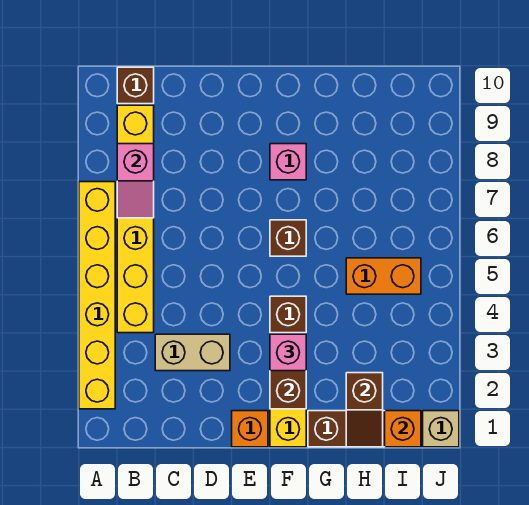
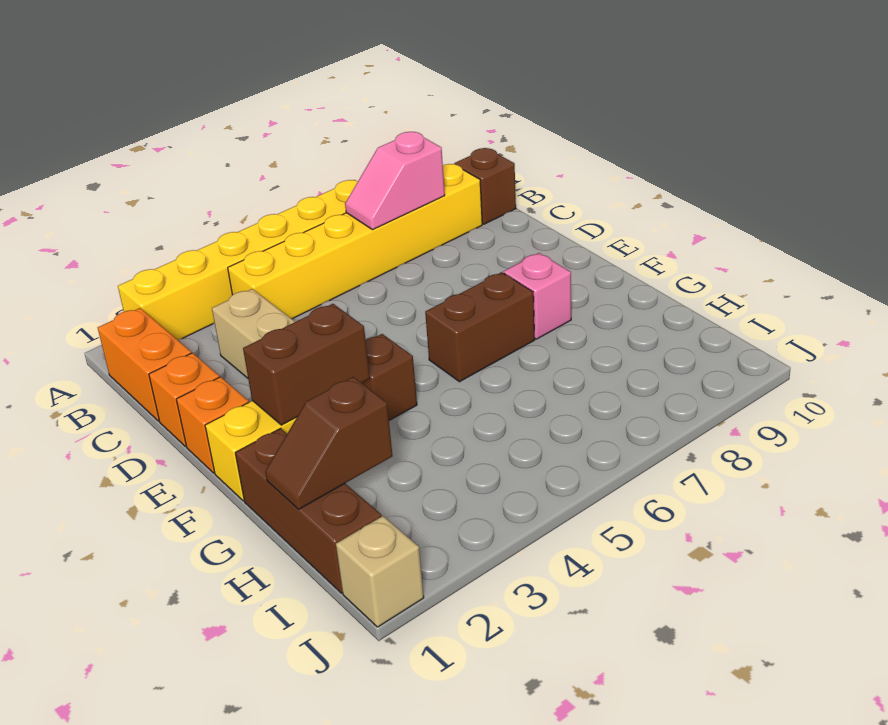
pink 1x1 brick [270,334,306,371] -> none
brown 1x1 brick [270,220,306,256] -> brown 1x2 brick [425,272,535,382]
orange 1x2 brick [346,258,421,294] -> orange 1x2 brick moved to [98,308,191,421]
orange 1x1 brick [385,411,421,447] -> orange 1x1 brick moved to [149,353,219,447]

